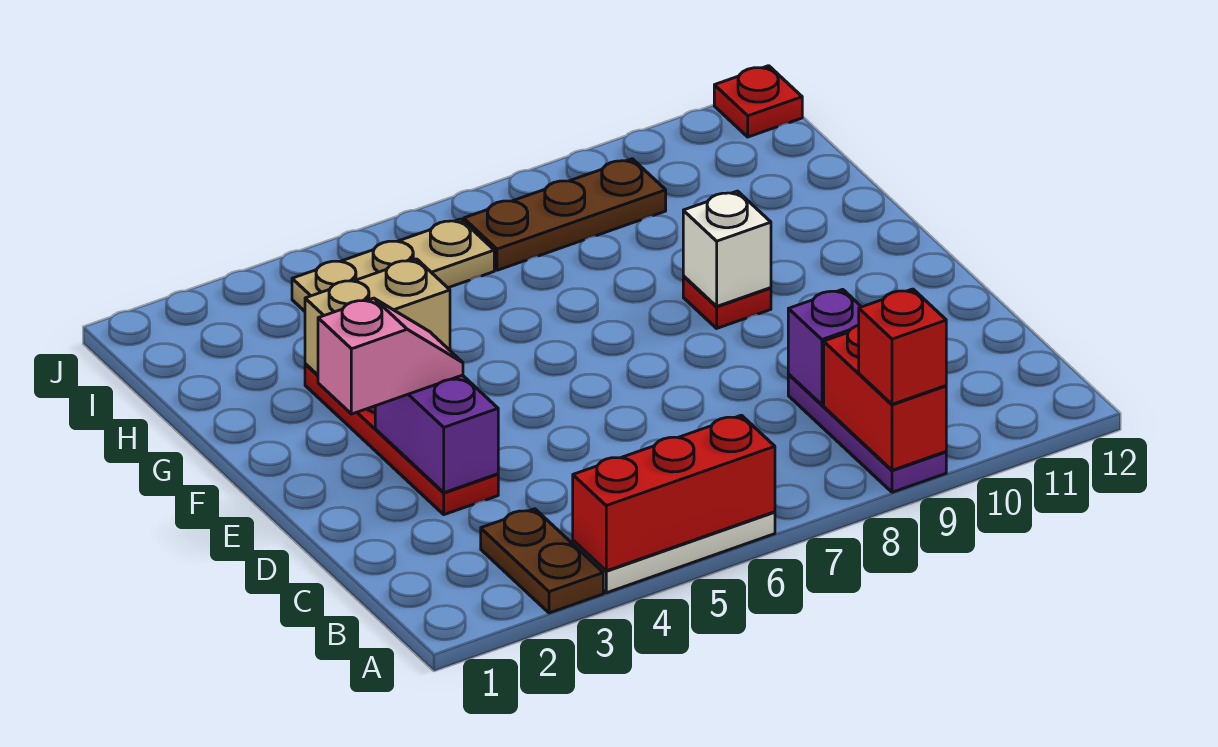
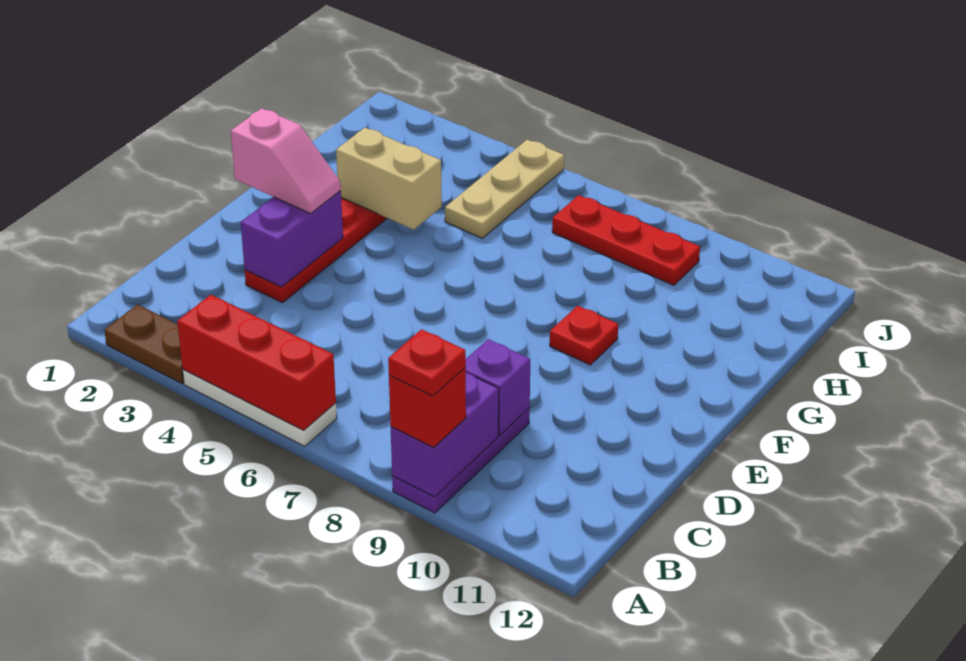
brown 1x2 plate [481,509,603,613] -> brown 1x2 plate turned to [104,304,184,383]
red 1x2 brick [824,325,946,470] -> purple 1x2 brick [391,373,499,497]
white 1x1 brick [683,191,771,306] -> none
tan 1x3 plate [292,219,494,311] -> tan 1x3 plate turned to [445,140,564,238]
brown 1x3 plate [464,159,666,270] -> red 1x3 plate [552,195,700,285]
red 1x1 plate [714,66,802,137] -> red 1x1 plate moved to [388,329,466,396]

